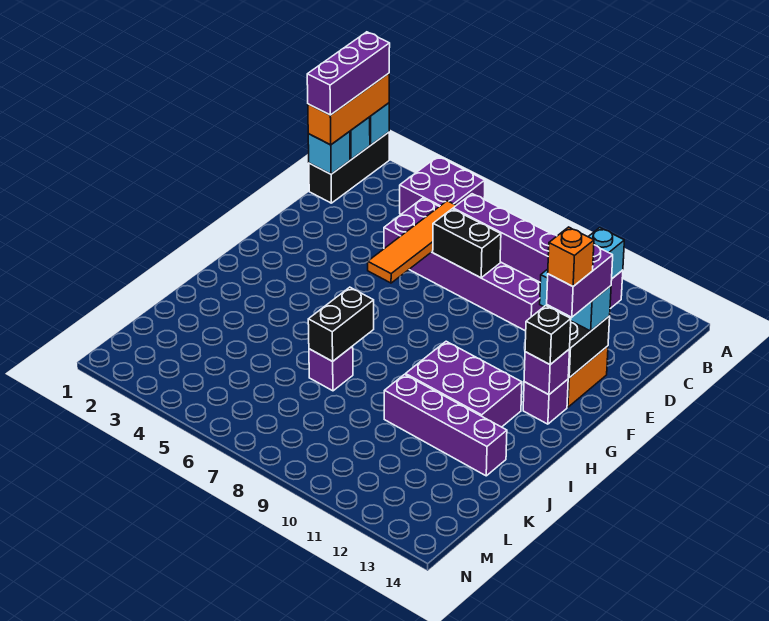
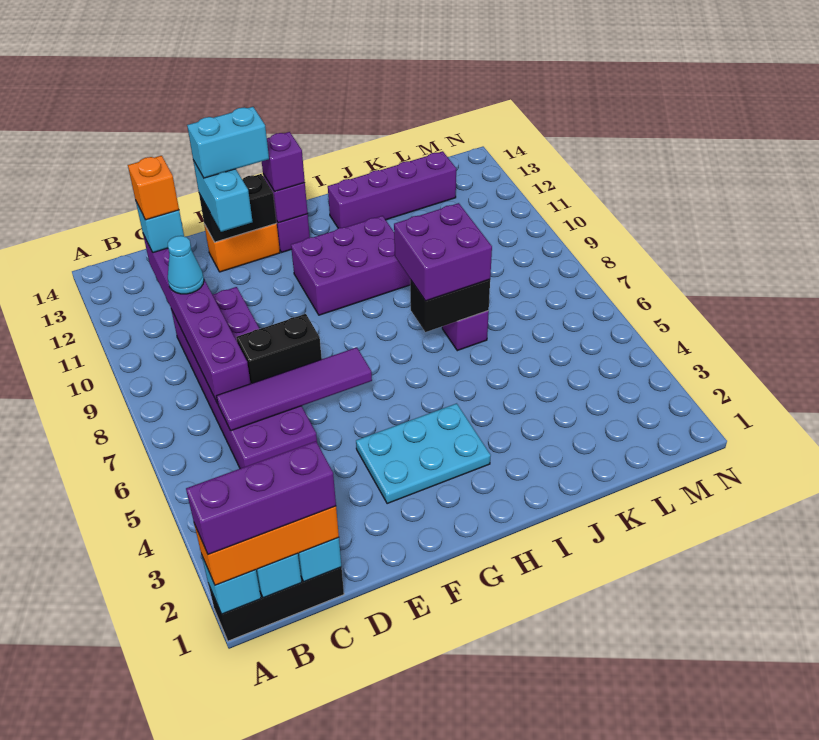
purple 2x2 brick [400,157,485,214] -> purple 2x2 brick moved to [394,203,492,301]
orange 1x4 tile [368,201,456,283] -> purple 1x4 tile [217,347,372,431]
none -> cyan 1x1 cone [168,236,204,294]
black 1x2 brick [433,209,501,278] -> black 1x2 brick turned to [236,314,322,384]
purple 1x2 brick [547,245,613,317] -> cyan 1x2 brick [187,107,269,178]
none -> cyan 2x3 plate [356,403,491,504]
orange 1x1 brick [548,227,594,286] -> orange 1x1 brick moved to [128,156,179,220]
black 1x1 brick [525,306,571,364] -> purple 1x1 brick [262,132,305,192]
purple 2x3 brick [406,341,522,427] -> purple 2x3 brick turned to [291,216,410,315]
purple 1x4 brick [384,374,507,476] -> purple 1x4 brick turned to [328,151,456,228]

